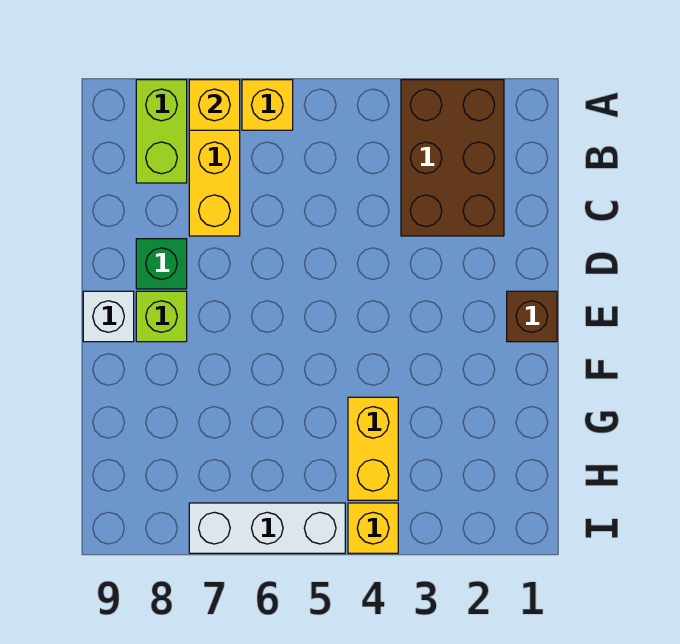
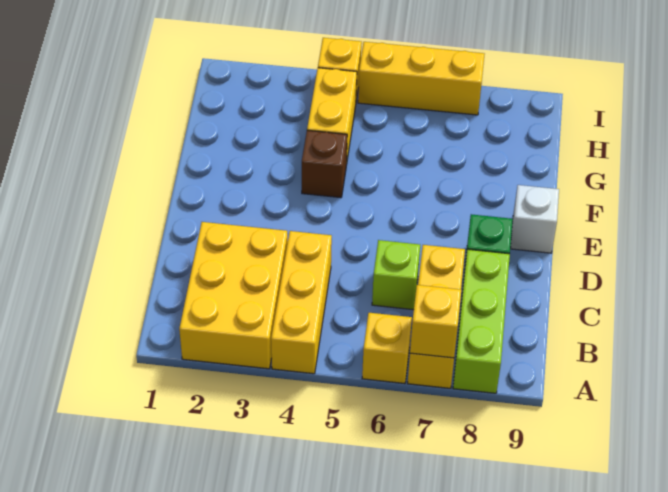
brown 2x3 brick [401,80,504,236] -> yellow 2x3 brick [179,222,288,369]
none -> yellow 1x3 brick [271,231,332,374]
lime 1x2 brick [136,80,187,183] -> lime 1x3 brick [453,249,510,393]
brown 1x1 brick [507,291,557,342] -> brown 1x1 brick moved to [302,130,347,198]
lime 1x1 brick [136,291,187,342] -> lime 1x1 brick moved to [372,240,420,310]
white 1x3 brick [189,503,345,553] -> yellow 1x3 brick [358,42,485,115]

